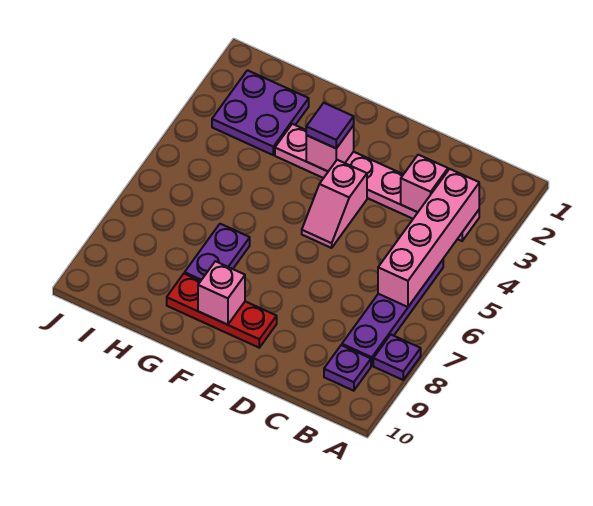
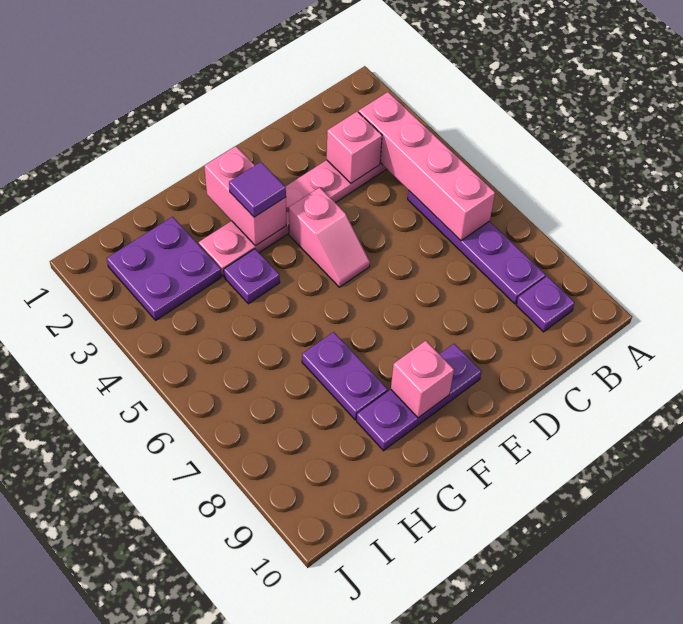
purple 1x1 plate [373,335,421,380] -> purple 1x1 plate moved to [224,249,280,304]
red 1x3 plate [167,274,277,348] -> purple 1x3 plate [357,344,482,451]
pink 1x1 brick [306,125,354,171] -> pink 1x2 brick [204,146,286,246]

